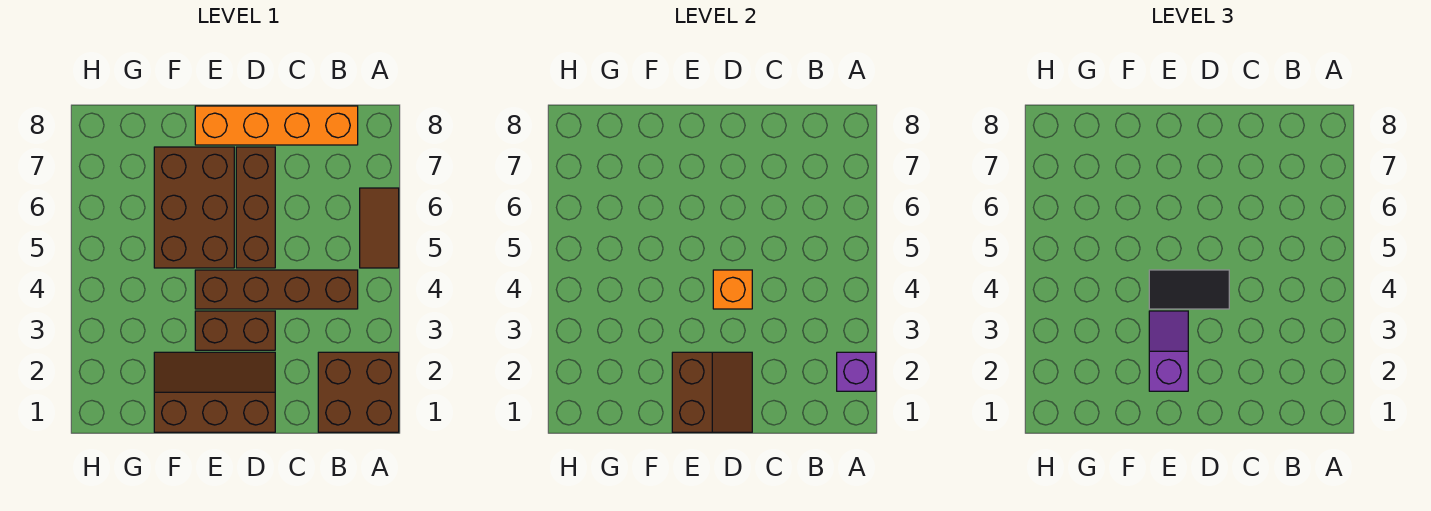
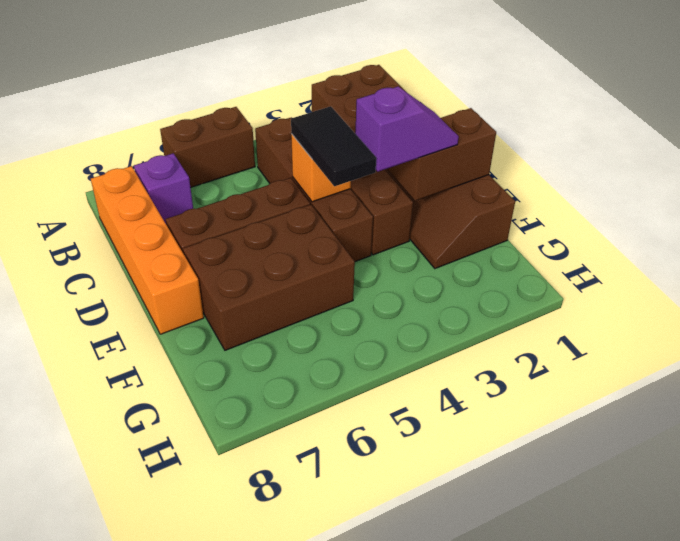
purple 1x1 brick [837,352,876,391] -> purple 1x1 brick moved to [134,153,193,223]
brown 1x2 tile [360,188,399,268] -> brown 1x2 brick [160,107,255,187]
purple 1x2 slope [1149,311,1188,391] -> purple 1x2 slope turned to [355,86,459,172]

